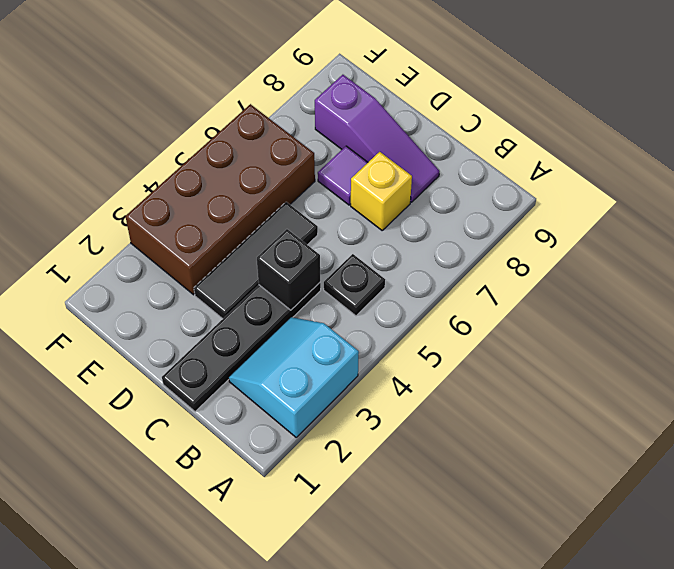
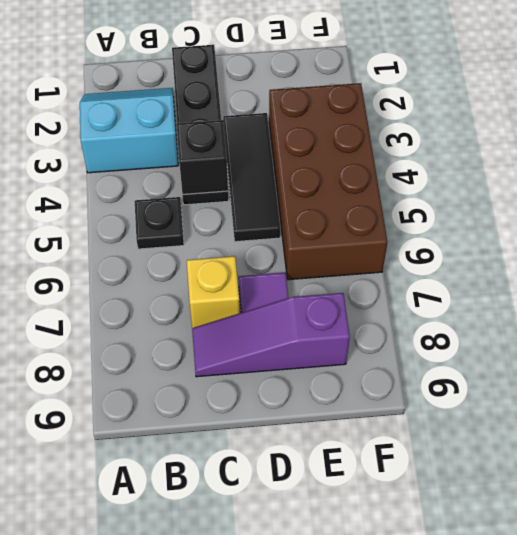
cyan 2x2 slope [229,317,359,437] -> cyan 2x2 slope turned to [80,88,178,173]

